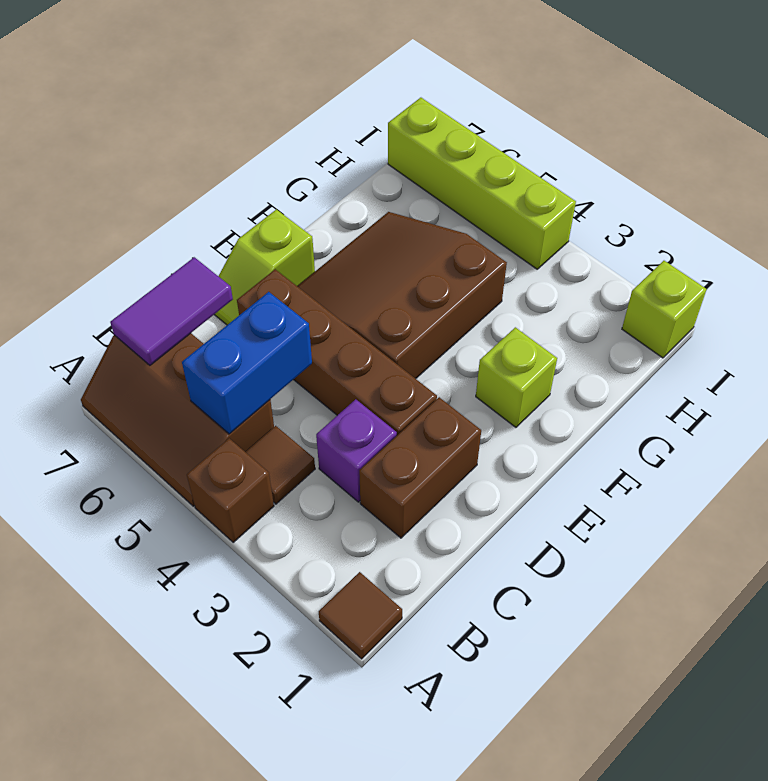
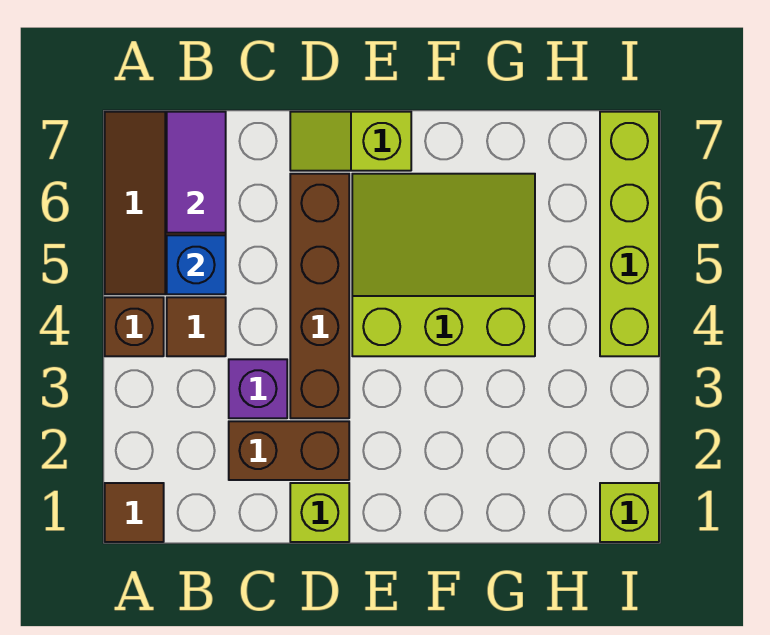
blue 1x2 brick [182,292,312,434] -> blue 1x1 brick [167,235,226,294]
purple 1x2 tile [110,257,233,365] -> purple 1x2 tile turned to [167,112,226,233]
brown 3x3 slope [297,212,507,379] -> lime 3x3 slope [352,174,535,356]
lime 1x1 brick [476,327,557,427] -> lime 1x1 brick moved to [290,483,349,542]

